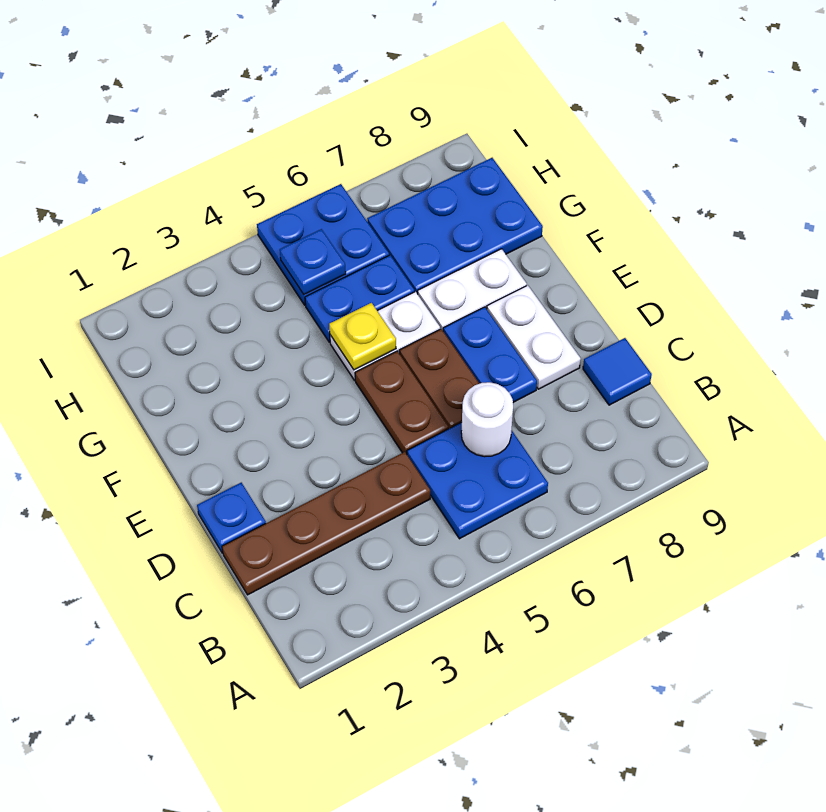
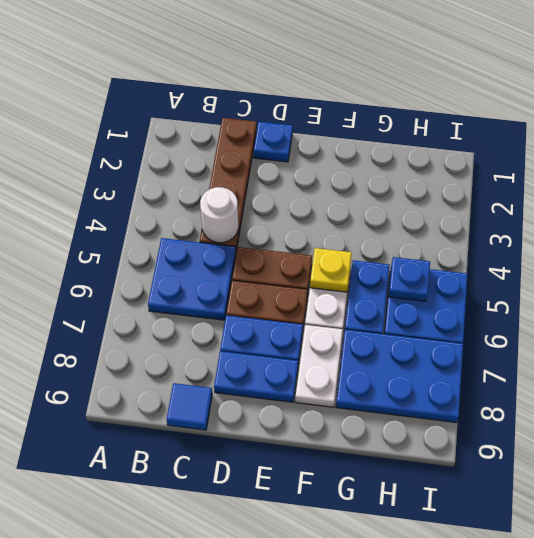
white 1x1 round brick [461,382,513,457] -> white 1x1 round brick moved to [200,187,238,243]
white 1x2 plate [487,285,581,389] -> blue 1x2 plate [214,351,298,402]
blue 2x3 plate [367,158,543,294] -> blue 2x3 plate turned to [336,330,463,422]

